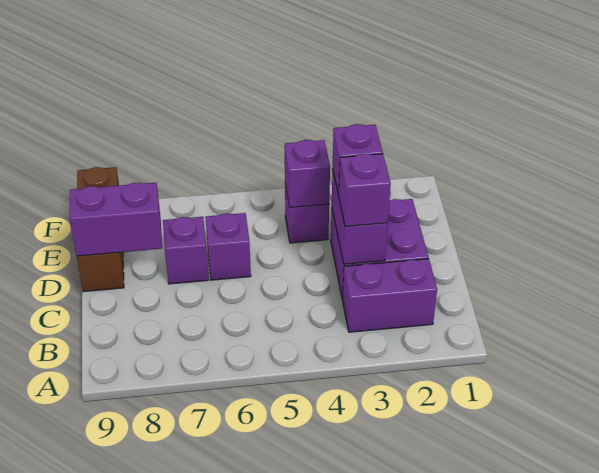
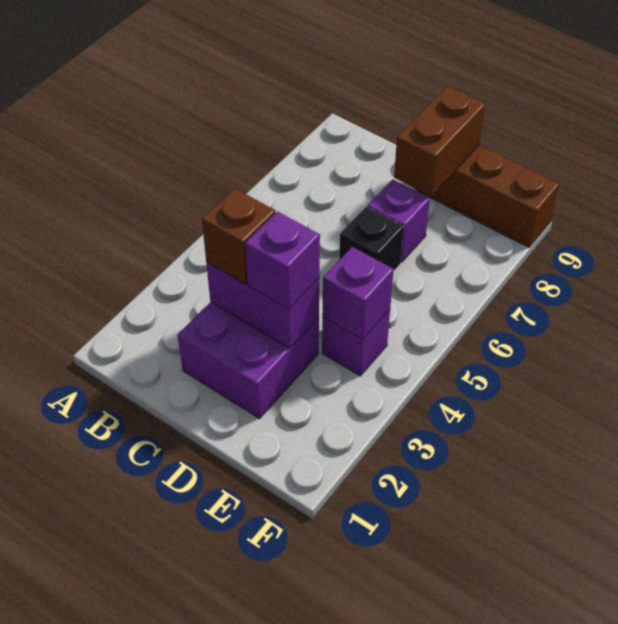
purple 1x2 brick [343,259,437,332] -> none
purple 1x1 brick [339,154,391,227] -> brown 1x1 brick [202,188,276,284]
purple 1x1 brick [205,213,251,280] -> black 1x1 brick [339,207,404,270]
purple 1x2 brick [70,183,162,256] -> brown 1x2 brick [394,87,485,196]

